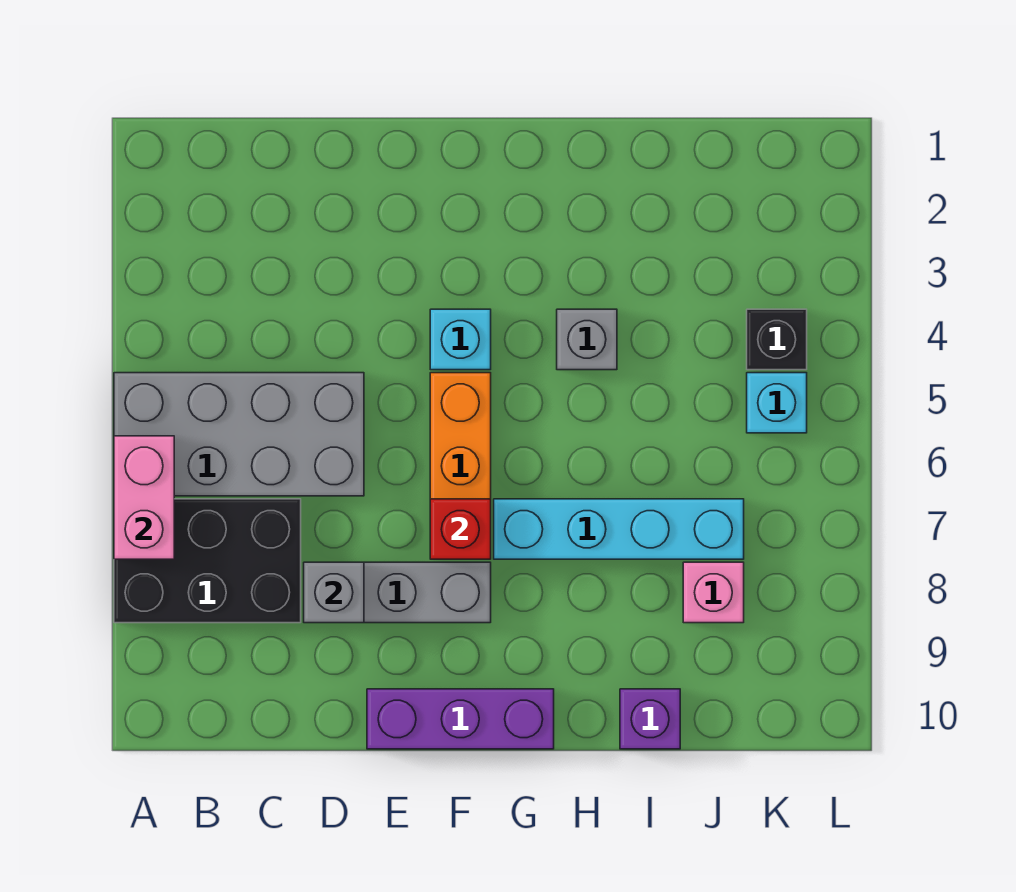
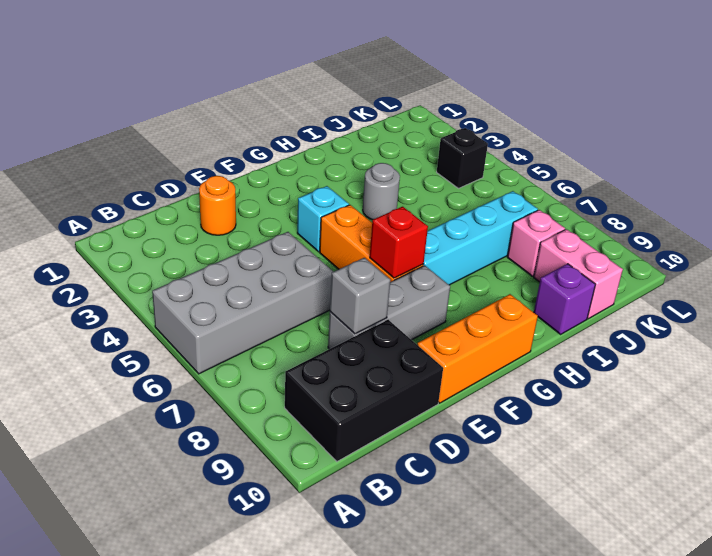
pink 1x2 brick [114,436,174,559] -> pink 1x2 brick moved to [534,229,623,319]
black 2x3 brick [114,499,301,623] -> black 2x3 brick moved to [285,320,443,462]
none -> orange 1x1 round brick [199,176,236,235]
purple 1x3 brick [367,689,554,749] -> orange 1x3 brick [417,294,538,403]
grey 1x1 brick [557,309,617,370] -> grey 1x1 round brick [363,163,400,220]
cyan 1x1 brick [747,373,807,433] -> none

